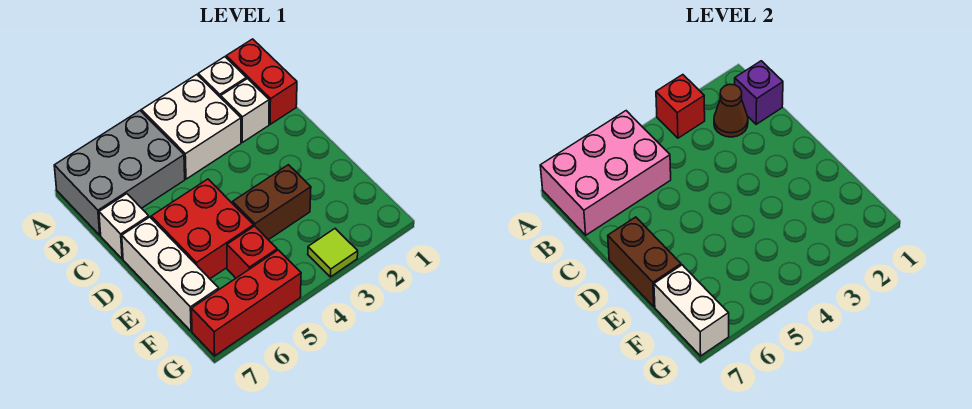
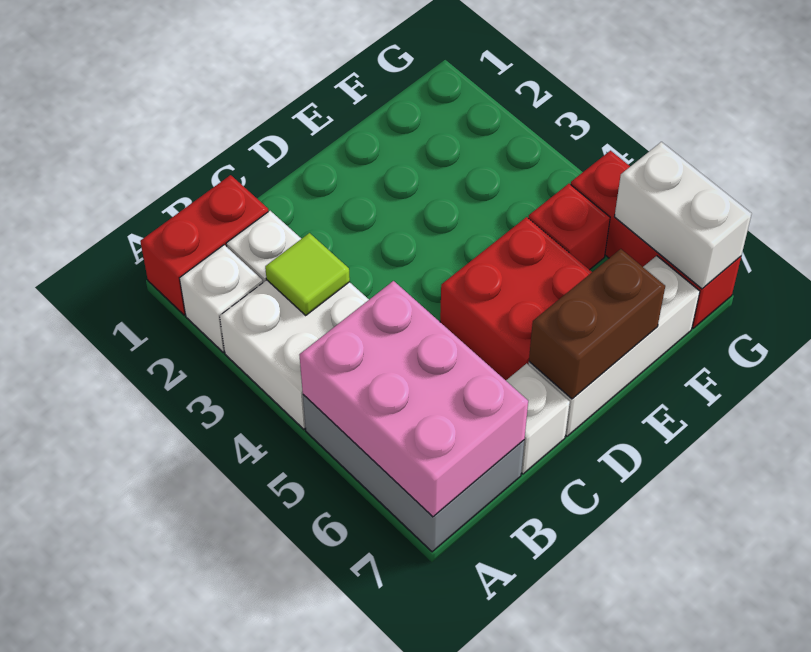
red 1x1 brick [656,75,705,138] -> none
purple 1x1 brick [735,61,783,124] -> none
brown 1x1 cone [714,84,748,137] -> none
brown 1x2 brick [233,165,311,240] -> none
white 1x2 brick [654,265,729,356] -> white 1x2 brick turned to [615,142,752,289]
lime 1x1 tile [308,229,358,277] -> lime 1x1 tile moved to [265,233,350,315]

